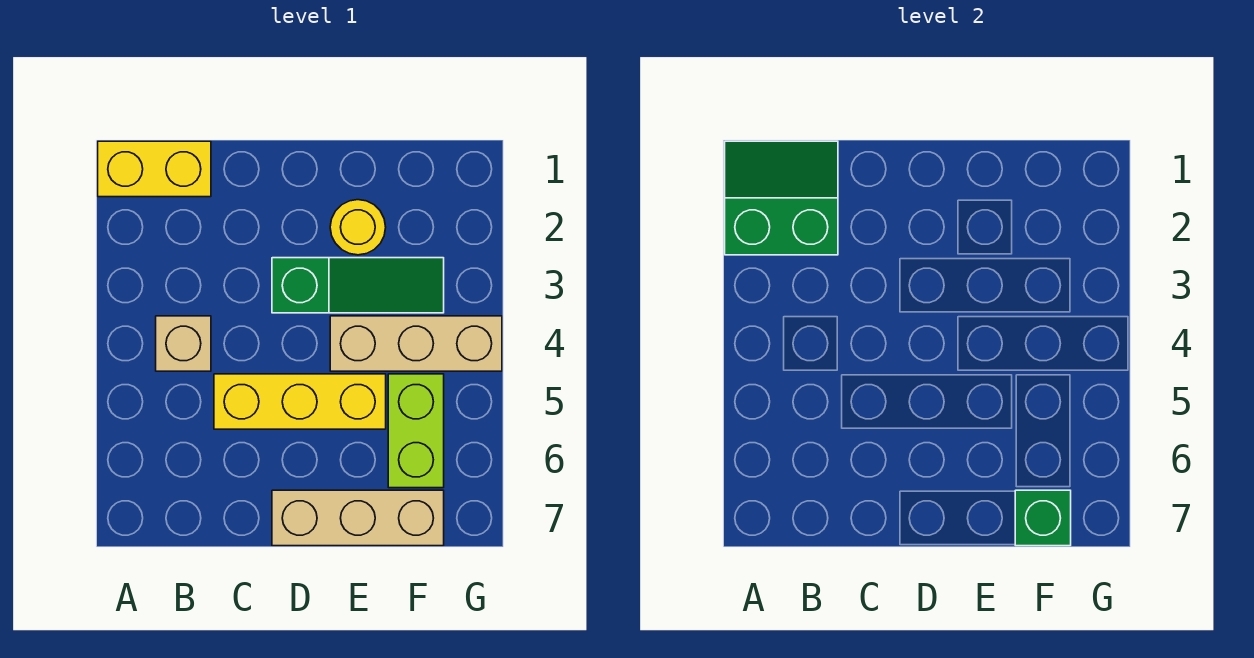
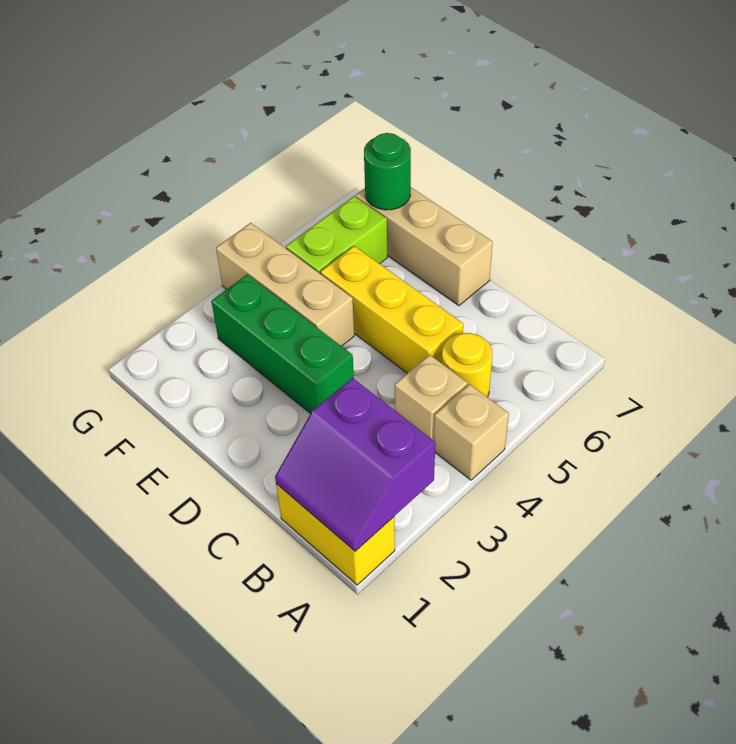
green 2x2 slope [725,141,838,255] -> purple 2x2 slope [275,378,435,551]
none -> tan 1x1 brick [434,384,509,480]
green 1x3 slope [272,258,444,313] -> green 1x3 brick [211,274,354,414]
yellow 1x1 round brick [330,200,386,255] -> yellow 1x1 round brick moved to [442,333,493,397]
green 1x1 brick [1015,490,1071,546] -> green 1x1 round brick [364,133,411,210]

